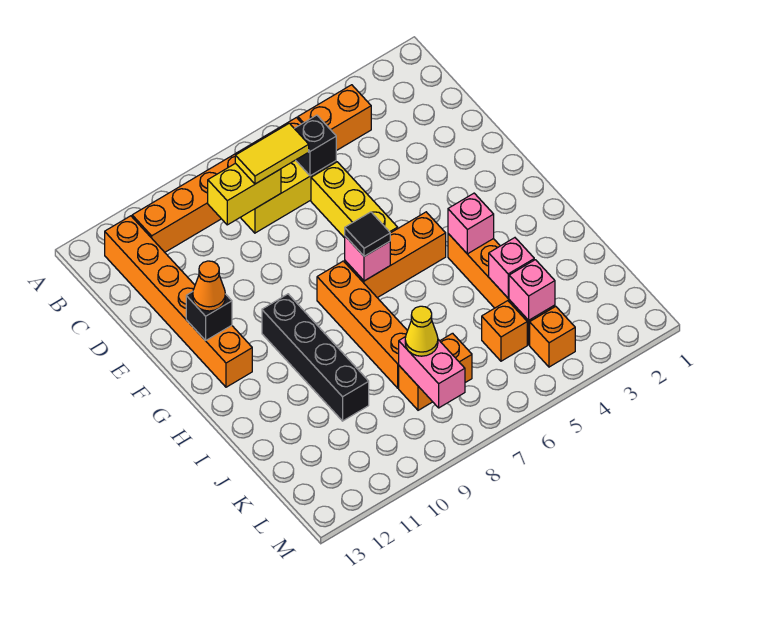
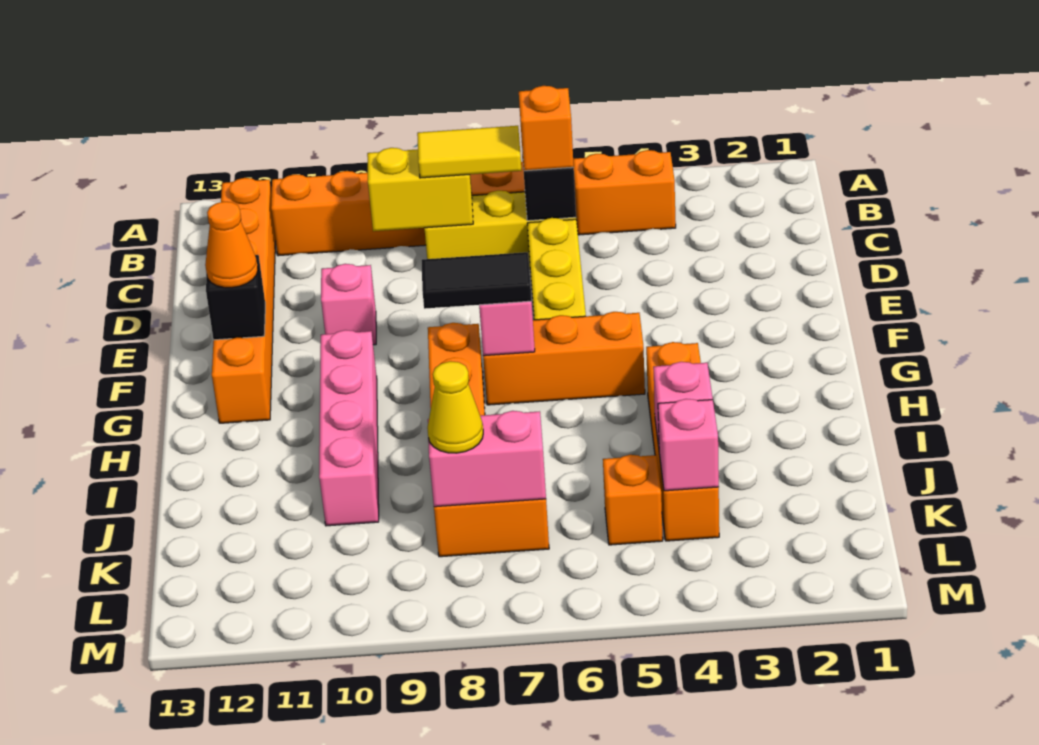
black 1x1 tile [345,212,390,256] -> black 1x2 tile [422,252,532,309]
black 1x4 brick [262,294,369,421] -> pink 1x4 brick [319,330,379,526]
pink 1x1 brick [448,193,494,254] -> pink 1x1 brick moved to [321,264,376,345]
pink 1x2 brick [399,337,465,408] -> pink 1x2 brick turned to [428,411,546,507]
orange 1x1 brick [530,306,575,367] -> orange 1x1 brick moved to [519,86,574,171]

